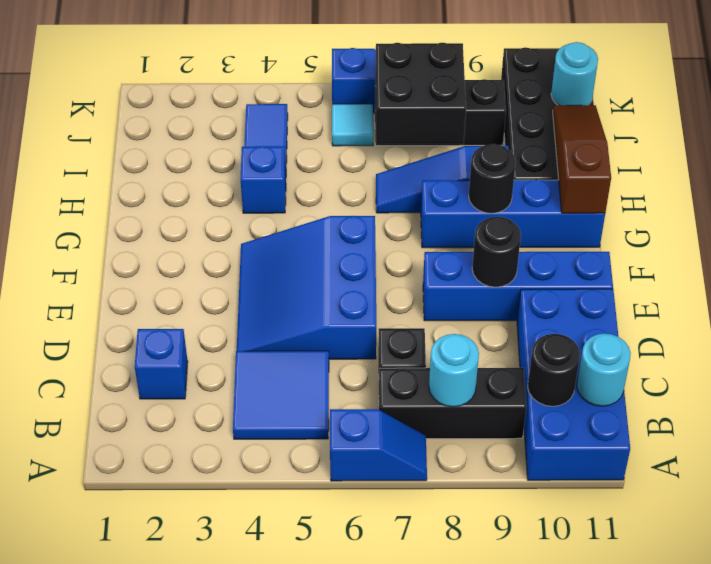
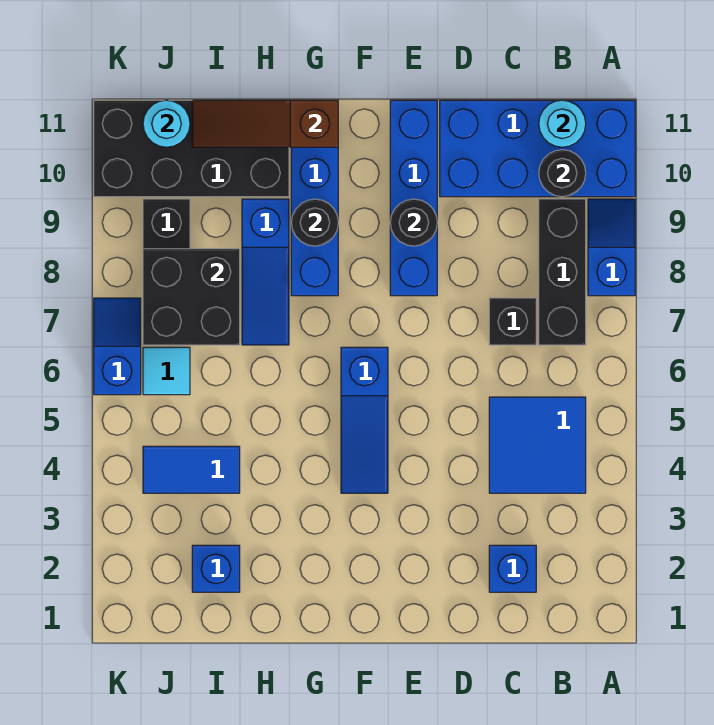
blue 1x2 slope [330,409,427,481] -> blue 1x2 slope moved to [588,199,635,296]
cyan 1x1 round brick [429,334,479,407] -> none
blue 3x3 slope [237,216,376,359] -> blue 1x3 slope [341,347,388,493]
blue 1x1 brick [241,146,286,213] -> blue 1x1 brick moved to [192,545,240,592]

